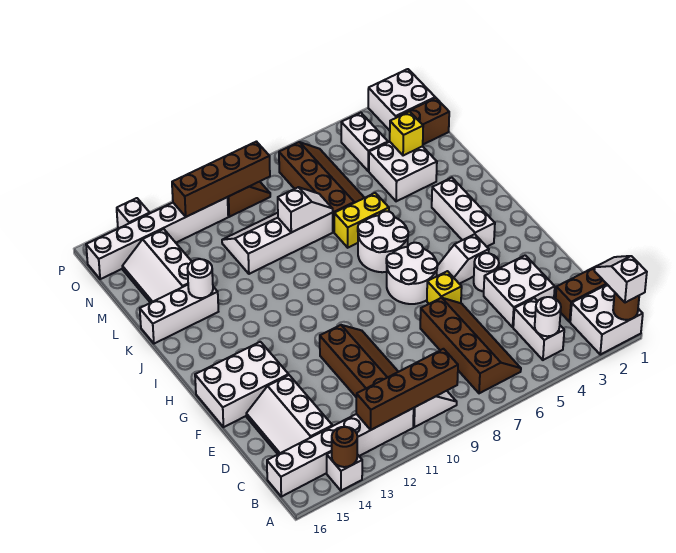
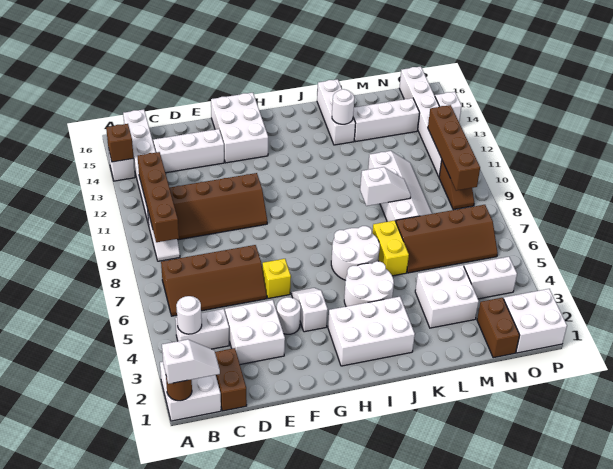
brown 1x1 round brick [332,427,357,467] -> brown 1x1 brick [106,124,134,162]
white 2x2 round brick [386,243,438,304] -> white 2x2 round brick moved to [344,261,394,306]
white 1x3 brick [432,178,495,247] -> white 2x3 brick [328,297,415,366]
white 1x2 slope [278,187,333,233] -> white 1x2 slope turned to [360,167,411,206]
yellow 1x1 brick [390,112,423,156] -> none

